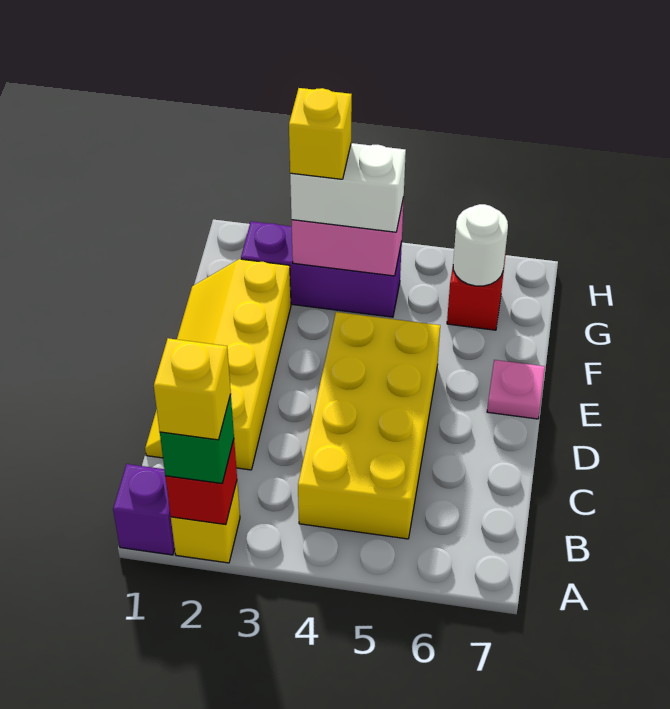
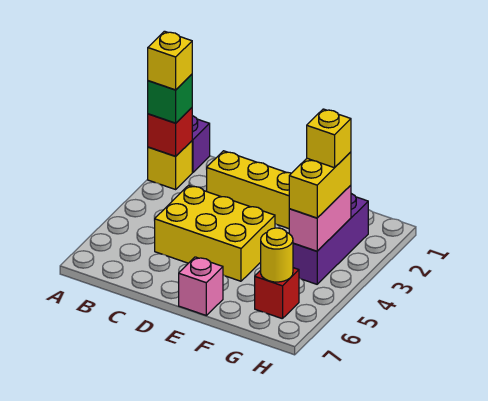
yellow 2x4 brick [298,312,440,539] -> yellow 2x3 brick [155,186,275,281]
pink 1x1 plate [487,360,545,419] -> pink 1x1 brick [179,257,223,315]
white 1x2 brick [290,143,406,232] -> yellow 1x2 brick [289,152,351,218]
white 1x1 round brick [453,204,508,286] -> yellow 1x1 round brick [261,228,293,282]

